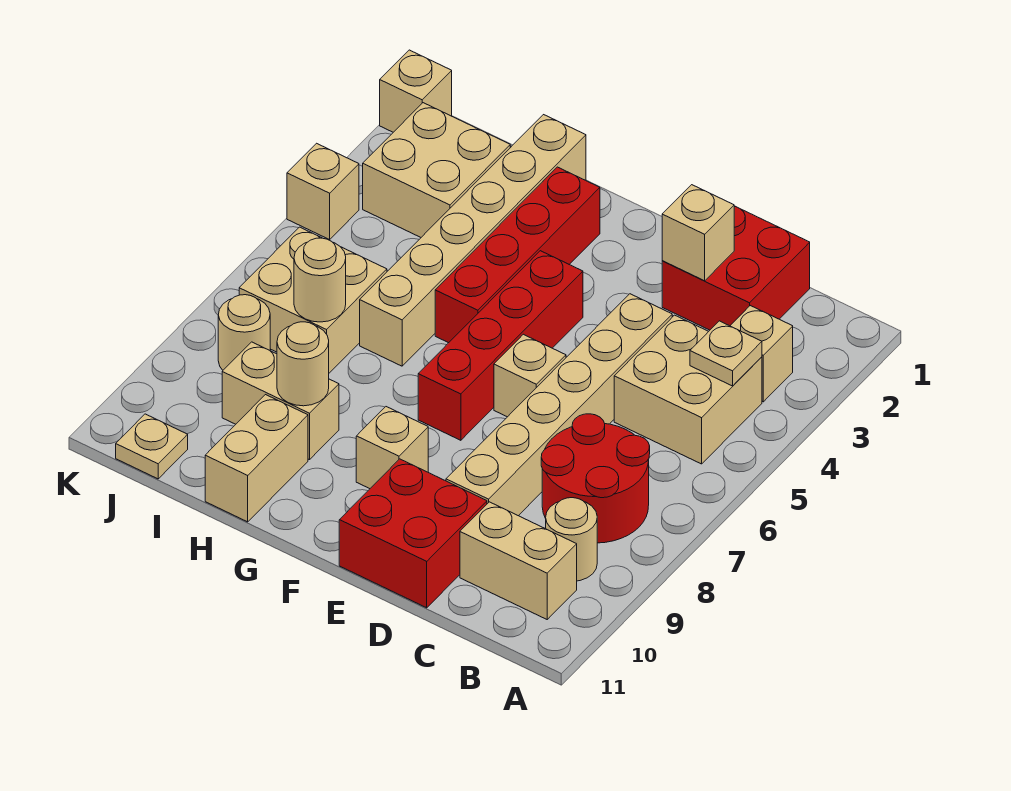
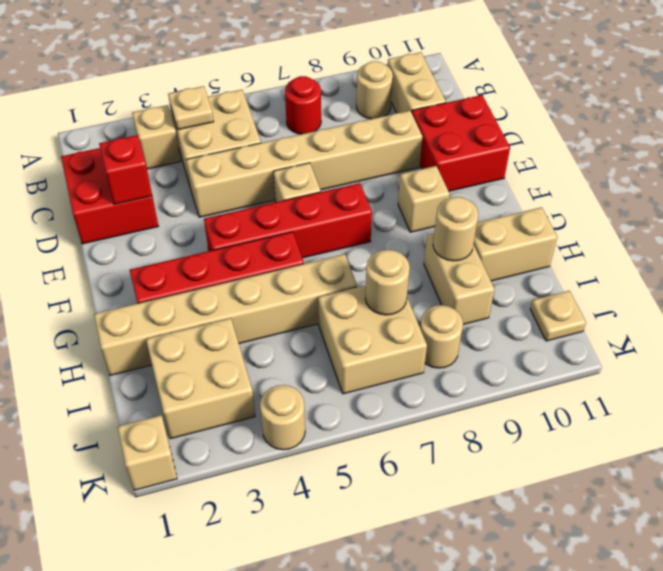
red 2x2 round brick [541,414,650,543] -> red 1x1 round brick [285,76,321,134]
tan 1x1 brick [662,185,734,281] -> red 1x1 brick [99,135,152,204]
tan 1x1 brick [287,143,359,240] -> tan 1x1 round brick [260,385,305,450]

